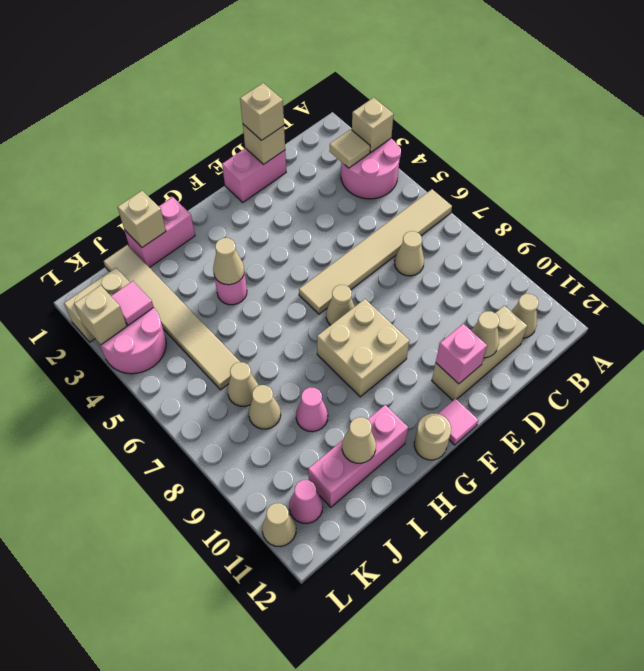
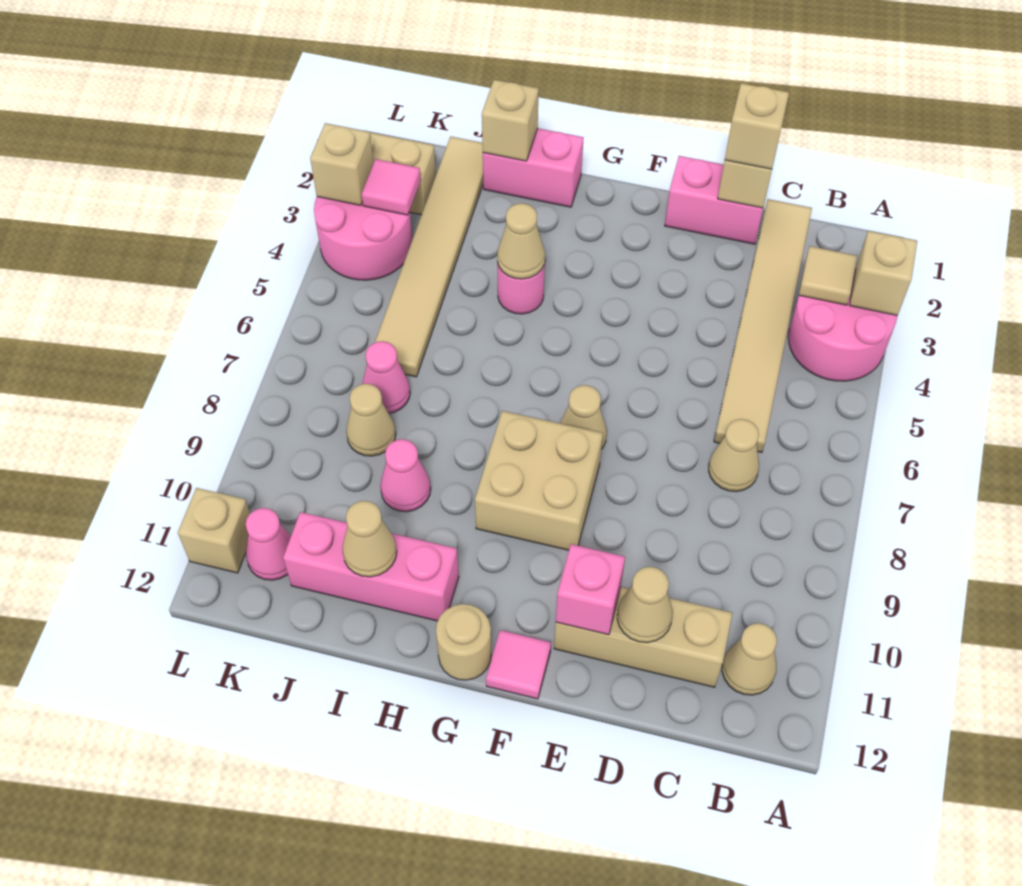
tan 1x6 tile [299,189,452,314] -> tan 1x6 tile turned to [714,199,812,452]
tan 1x1 cone [227,362,258,406] -> pink 1x1 cone [363,341,410,413]
tan 1x1 cone [262,503,296,547] -> tan 1x1 brick [178,488,250,573]

